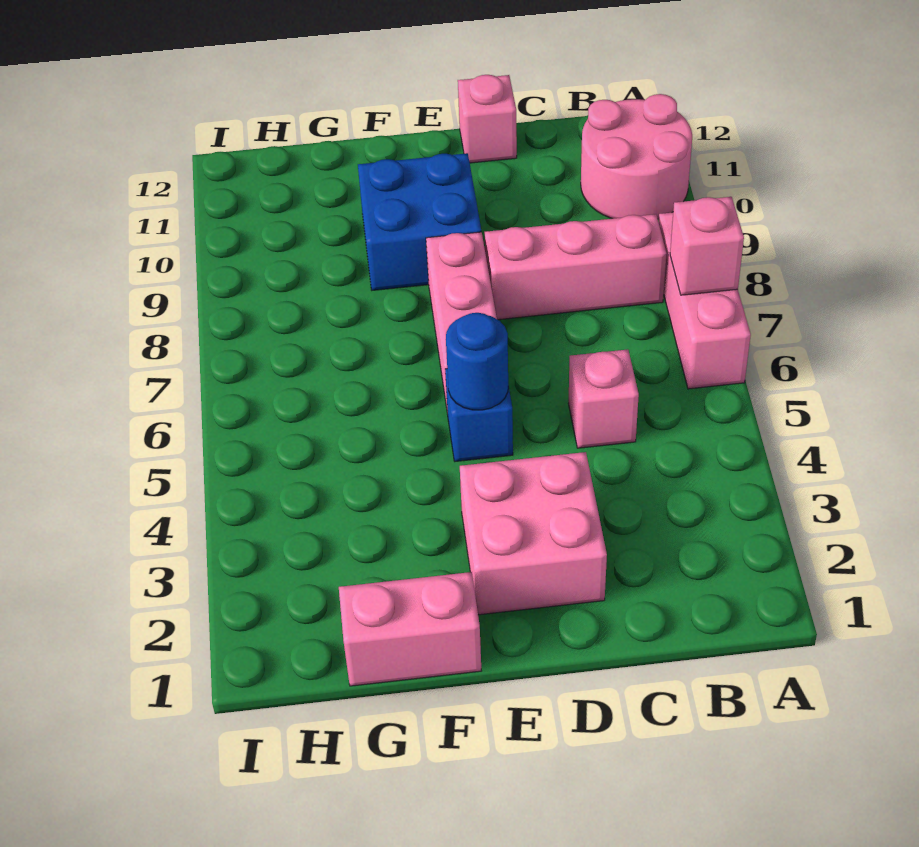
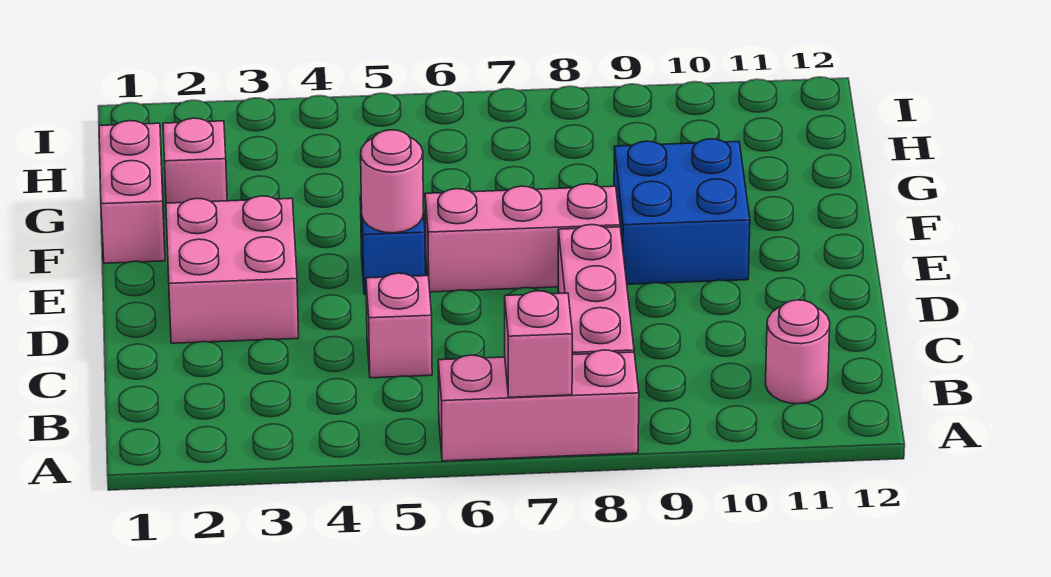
pink 2x2 round brick [581,94,692,219] -> pink 1x1 round brick [765,300,830,404]
pink 1x1 brick [458,75,517,163] -> pink 1x1 brick moved to [163,118,227,203]
blue 1x1 round brick [446,313,508,410] -> pink 1x1 round brick [361,130,424,233]

